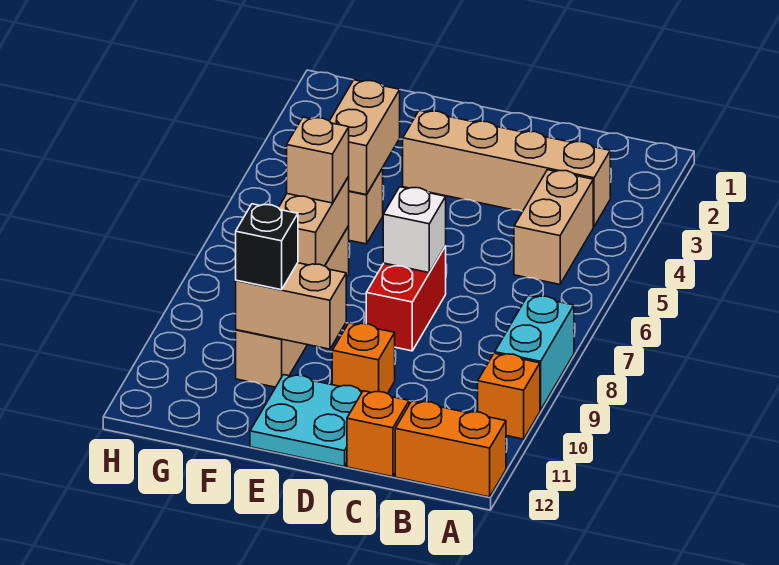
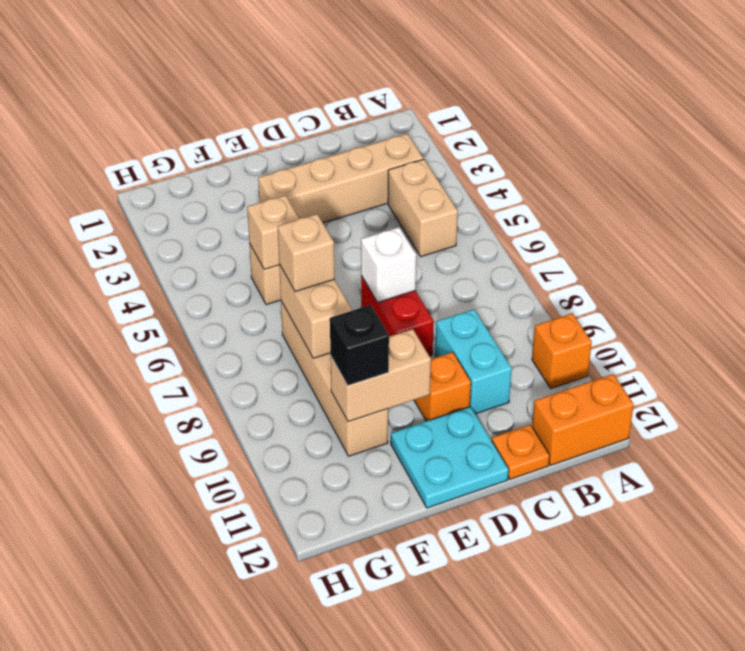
cyan 1x2 brick [495,296,574,410] -> cyan 1x2 brick moved to [435,309,512,414]
orange 1x1 brick [347,391,409,477] -> orange 1x1 plate [492,425,550,479]
tan 1x2 brick [330,80,400,195] -> tan 1x1 brick [247,195,299,269]

